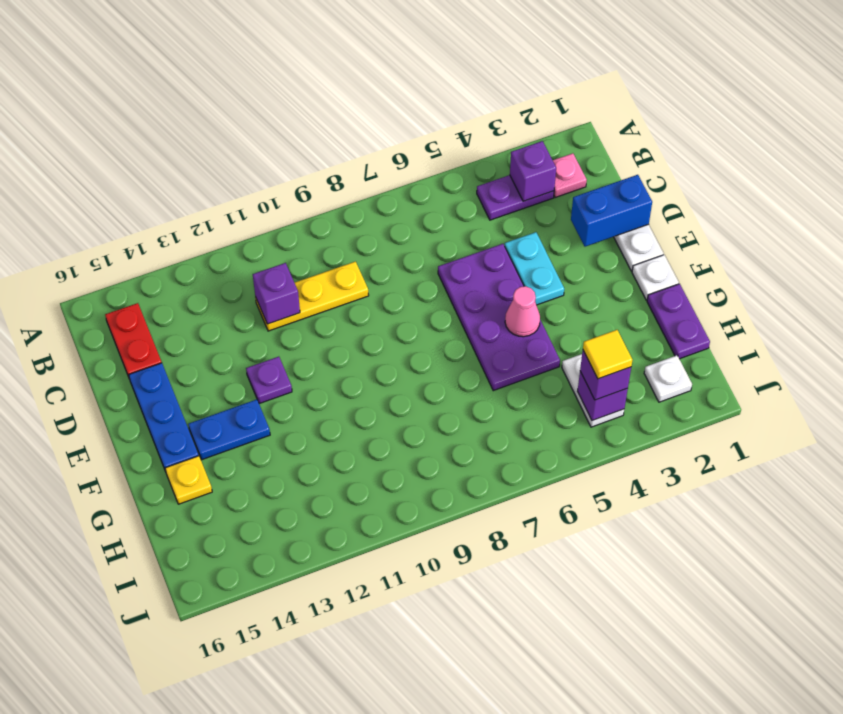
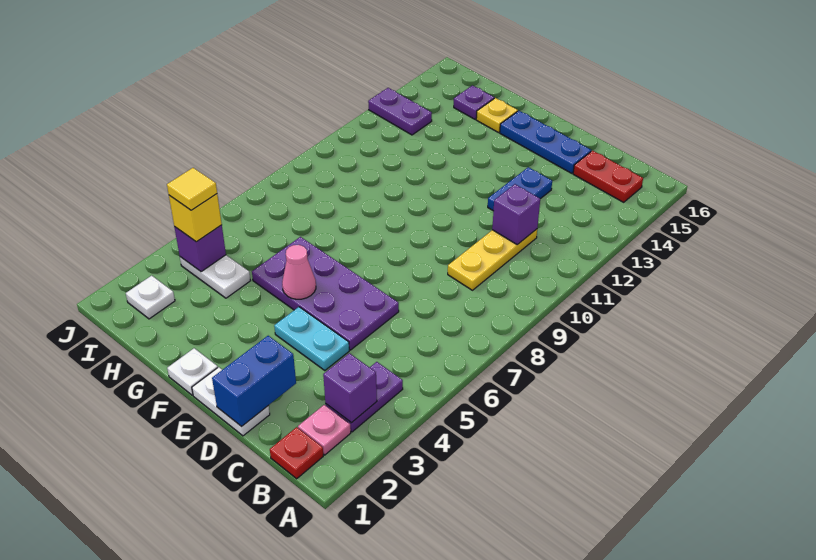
none -> red 1x1 plate [270,427,323,479]
purple 1x1 plate [246,357,292,404] -> purple 1x1 plate moved to [454,86,494,119]
blue 1x2 plate [188,399,270,460] -> blue 1x2 plate moved to [488,167,552,211]
purple 1x2 plate [647,284,710,359] -> purple 1x2 plate moved to [368,88,432,135]
purple 1x1 brick [580,350,631,400] -> yellow 1x1 brick [169,194,222,242]

